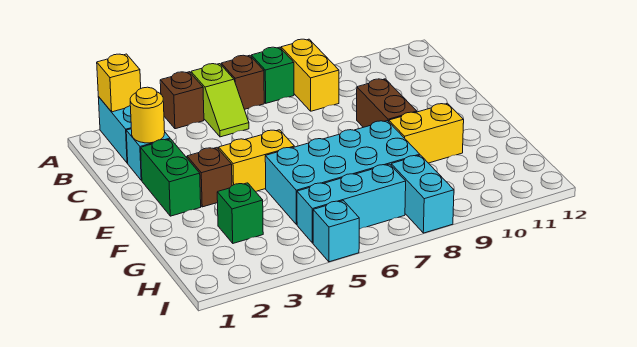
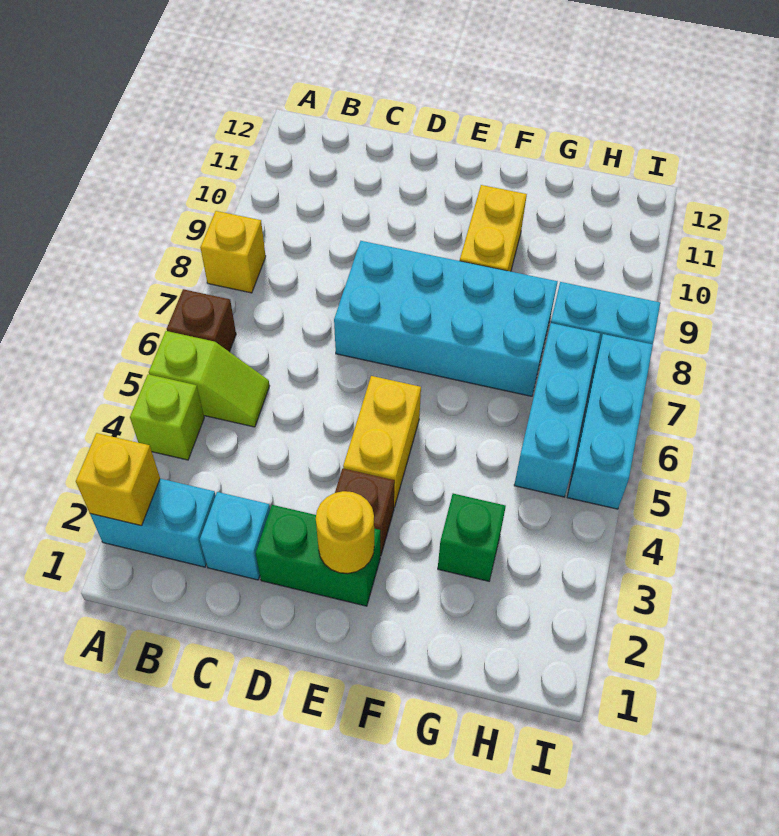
brown 1x1 brick [160,72,204,129] -> lime 1x1 brick [130,374,204,460]
green 1x1 brick [251,47,294,103] -> none
yellow 1x2 brick [281,39,339,111] -> yellow 1x1 brick [200,211,266,293]
yellow 1x1 round brick [130,87,165,143] -> yellow 1x1 round brick moved to [316,491,374,574]
brown 1x2 brick [357,79,417,127] -> none
cyan 2x4 brick [265,121,420,225] -> cyan 2x4 brick turned to [334,241,558,396]
cyan 1x1 brick [313,201,359,262] -> cyan 1x3 brick [567,334,653,509]

